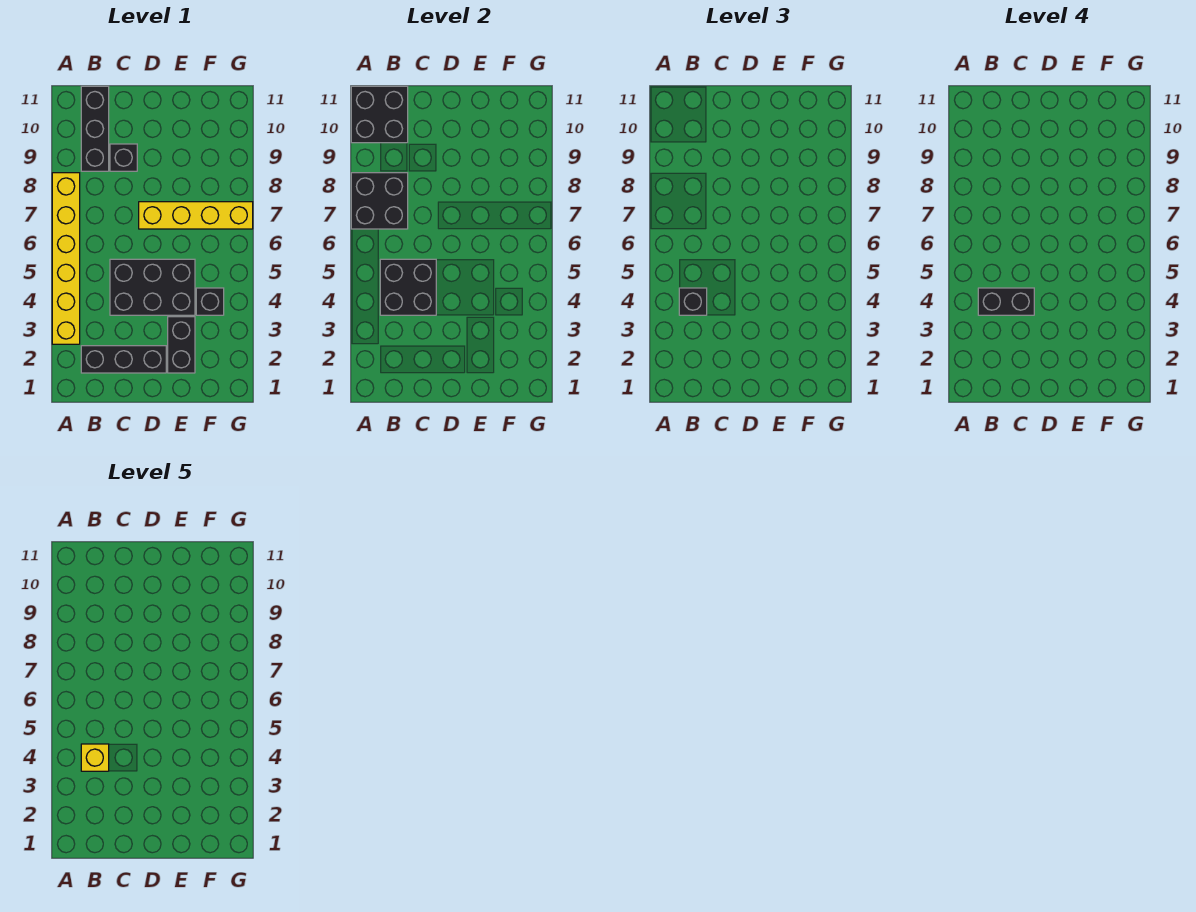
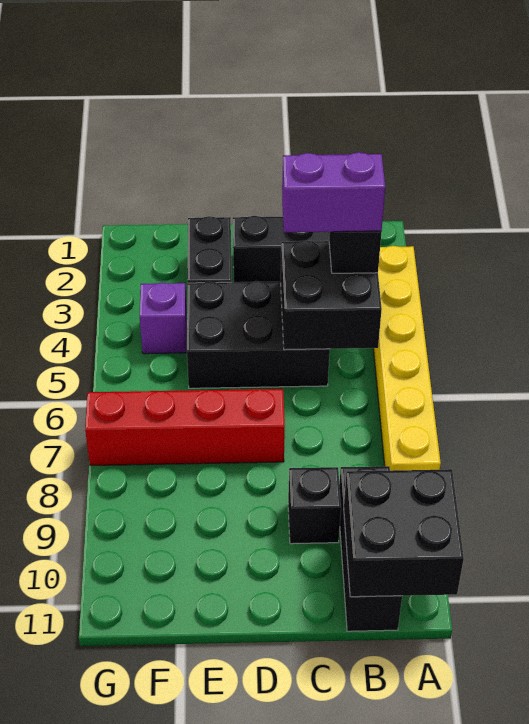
black 2x2 brick [351,173,408,229] -> none
black 1x2 brick [978,288,1034,315] -> purple 1x2 brick [282,152,385,232]
yellow 1x1 brick [81,744,109,771] -> none
yellow 1x4 brick [139,202,253,229] -> red 1x4 brick [85,389,285,465]
black 1x1 brick [196,288,224,315] -> purple 1x1 brick [140,283,187,354]

